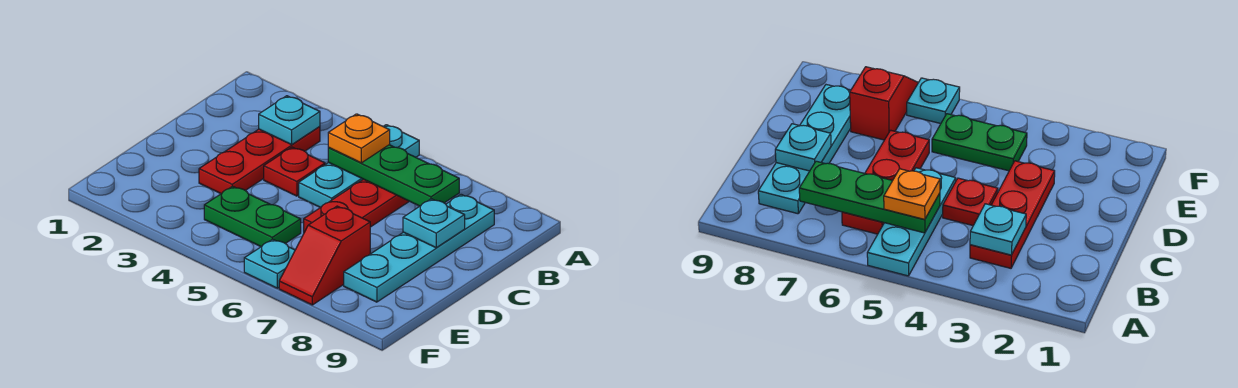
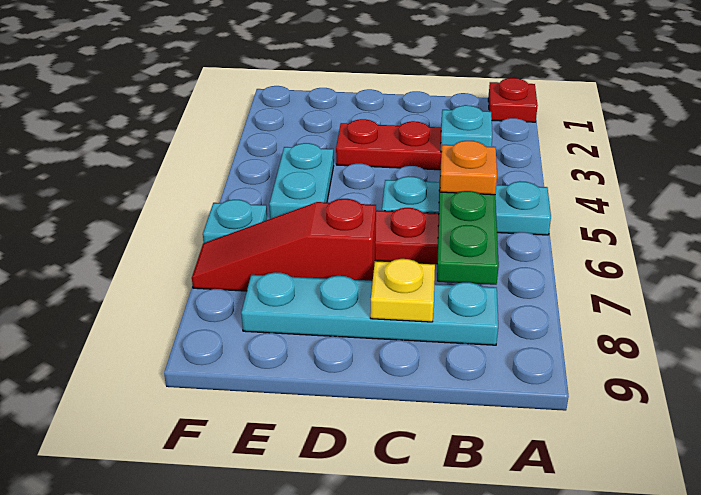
red 1x1 plate [264,147,325,196] -> red 1x1 plate moved to [488,78,538,122]
cyan 1x1 plate [403,199,465,248] -> yellow 1x1 plate [370,259,435,322]
green 1x2 plate [204,186,301,247] -> cyan 1x2 plate [269,143,334,219]
red 1x2 slope [279,206,370,305] -> red 1x3 slope [192,199,376,291]

